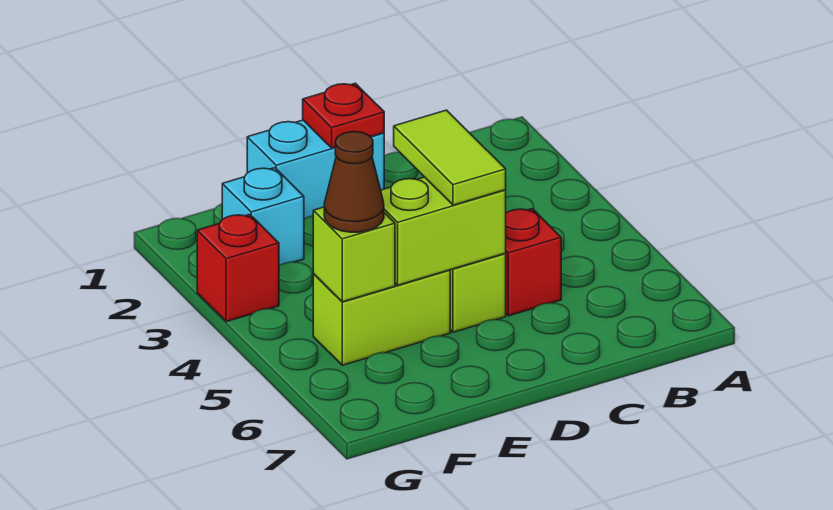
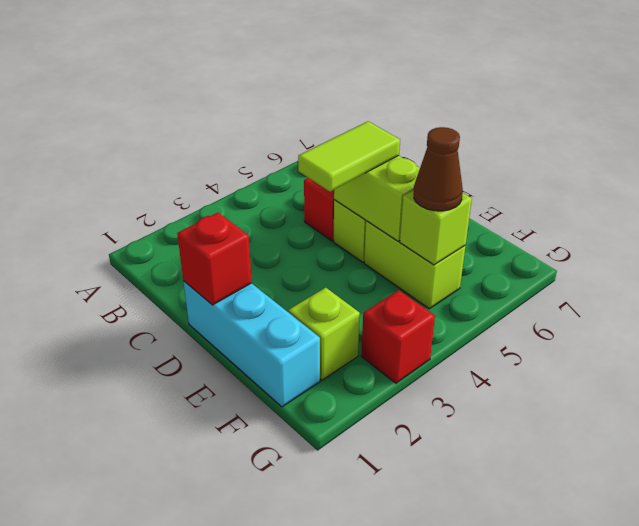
cyan 1x2 brick [247,120,384,219] -> cyan 1x3 brick [183,281,320,407]
red 1x1 plate [303,83,384,148] -> red 1x1 brick [177,213,252,305]
cyan 1x1 brick [222,168,304,266] -> lime 1x1 brick [288,288,360,380]

